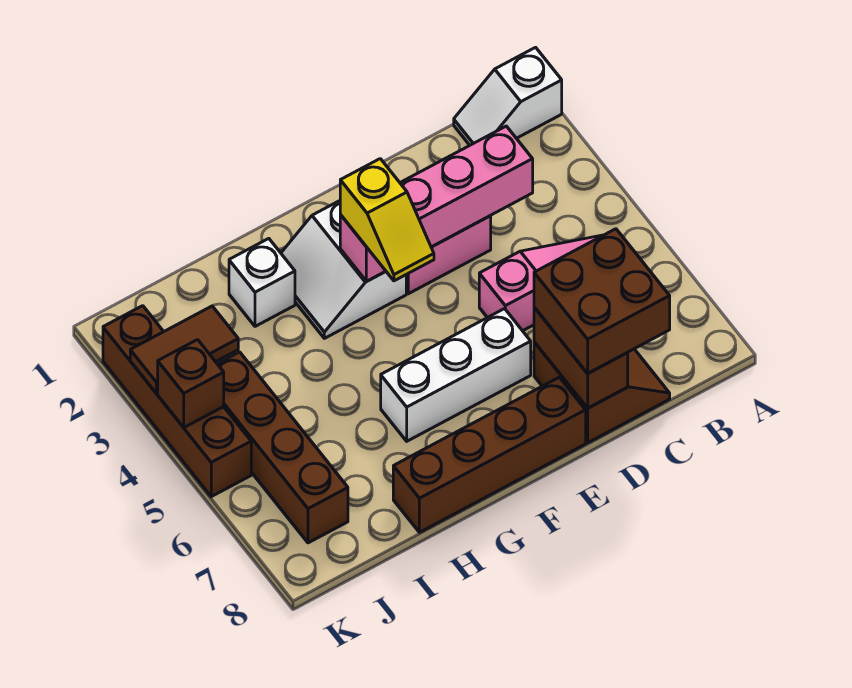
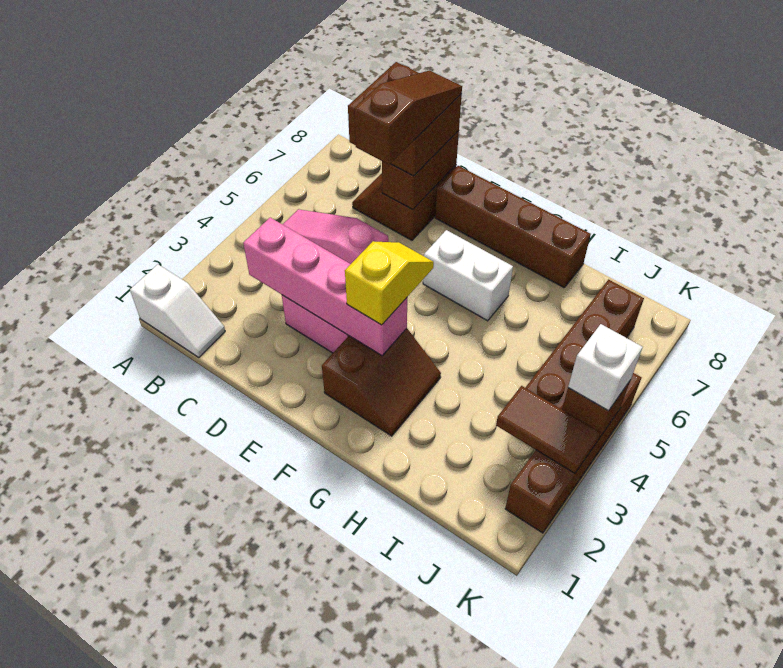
none -> brown 1x3 slope [354,70,462,165]
white 1x3 brick [381,309,531,441] -> white 1x2 brick [423,230,513,321]
white 2x2 slope [281,201,406,338] -> brown 2x2 slope [322,328,441,436]
white 1x1 brick [229,239,295,326] -> white 1x1 brick moved to [568,324,642,411]

